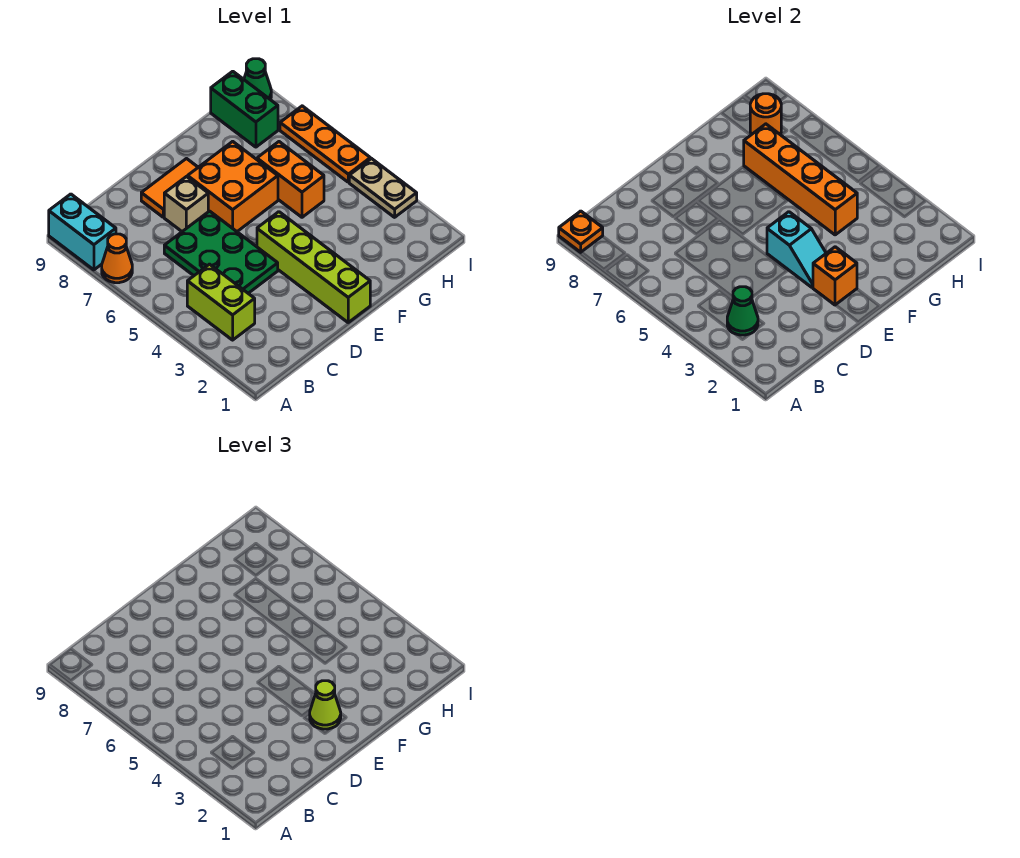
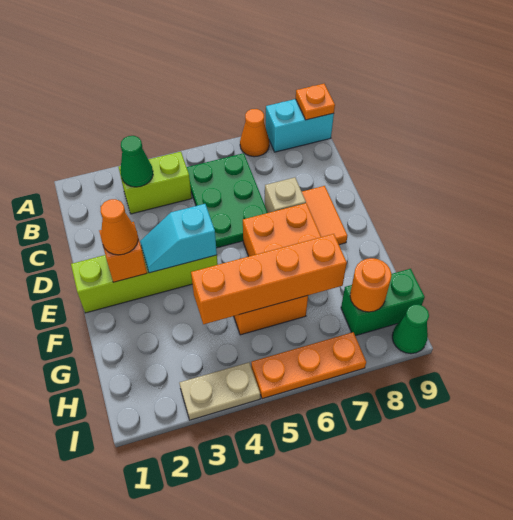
green 2x3 plate [164,211,278,293] -> green 2x3 plate turned to [187,153,268,248]
lime 1x1 cone [310,681,341,729] -> orange 1x1 cone [100,199,138,255]

